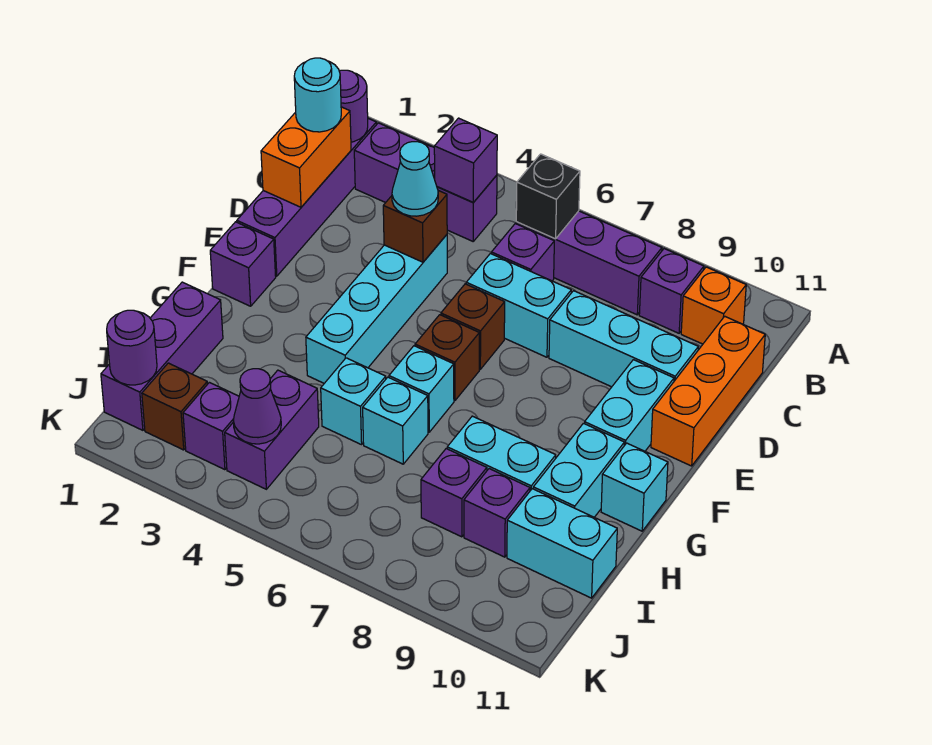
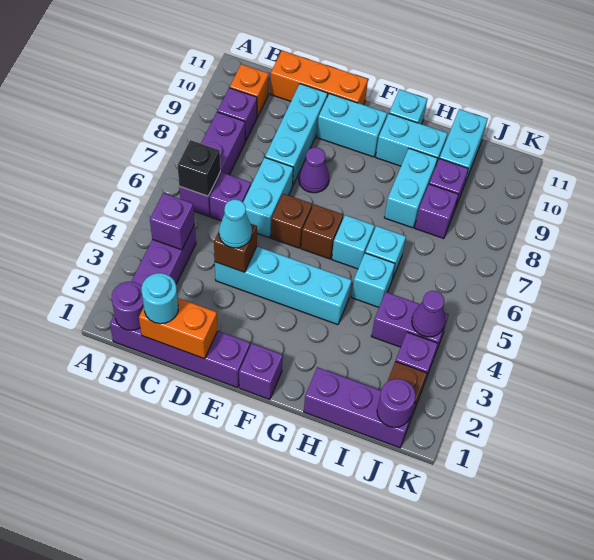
none -> purple 1x1 cone [299,147,329,193]

